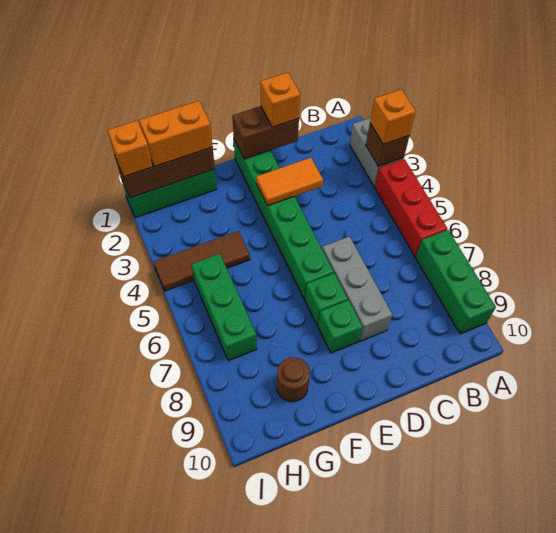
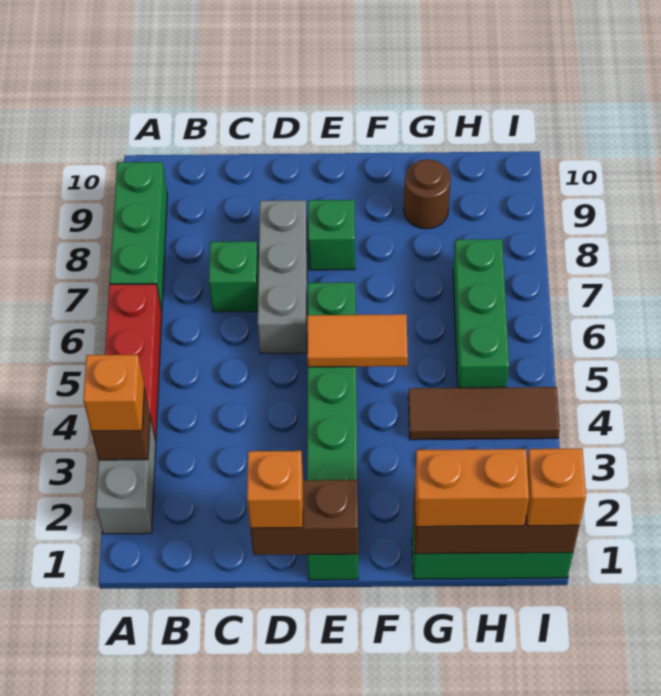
orange 1x2 tile [256,158,323,206] -> orange 1x2 tile moved to [307,314,408,367]
green 1x1 brick [305,273,348,326] -> green 1x1 brick moved to [209,241,259,312]

